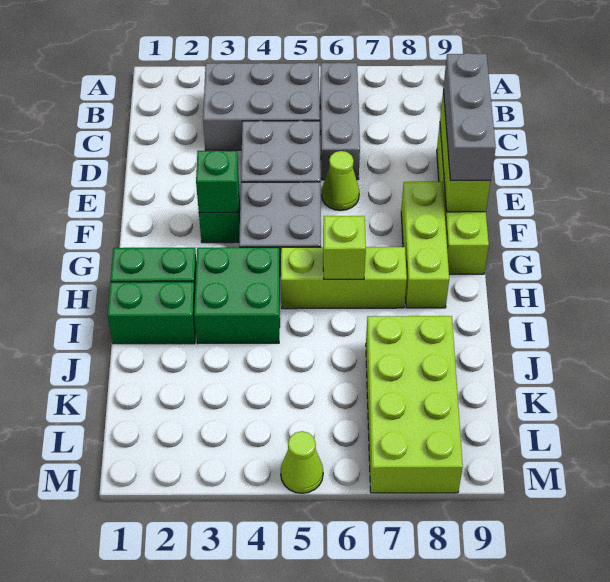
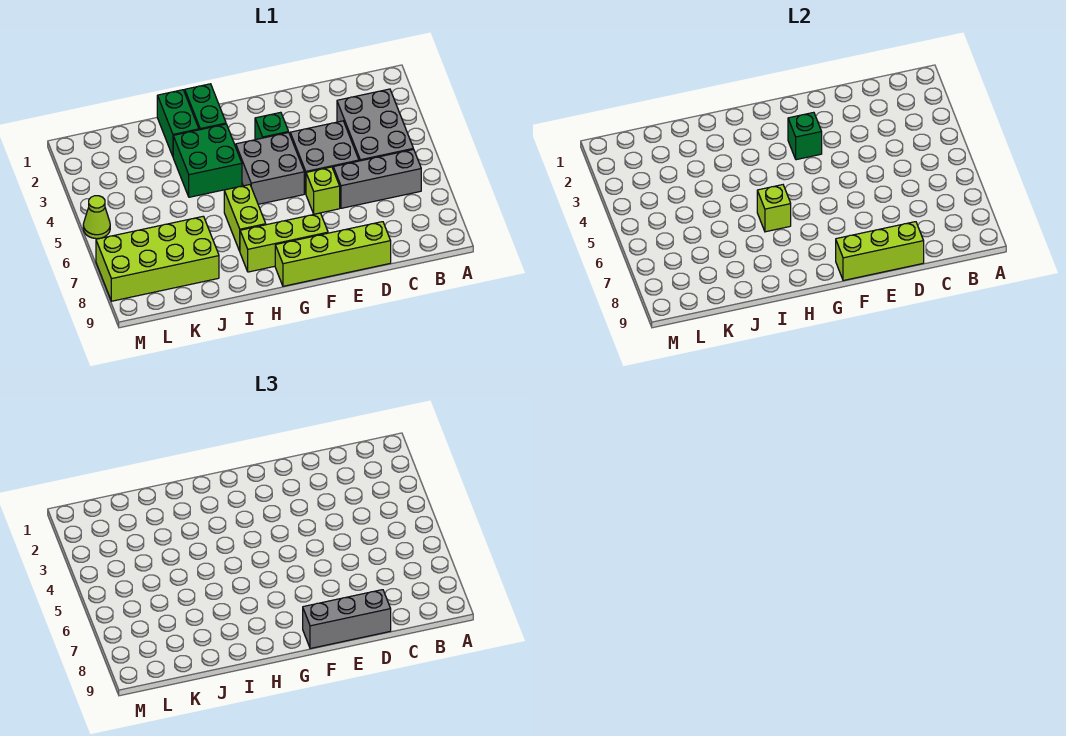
lime 1x1 cone [322,151,359,210] -> lime 1x1 brick [306,167,340,214]
lime 1x3 brick [281,247,407,309] -> lime 1x2 brick [224,185,266,251]

